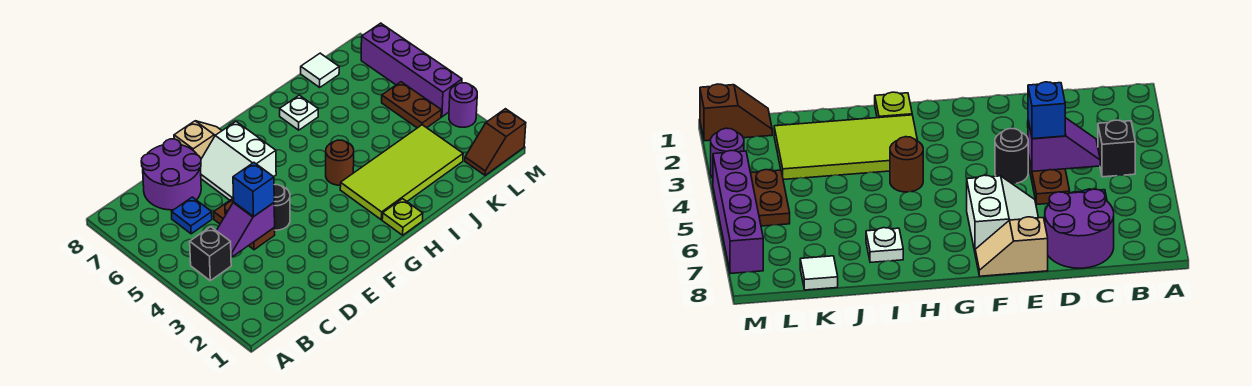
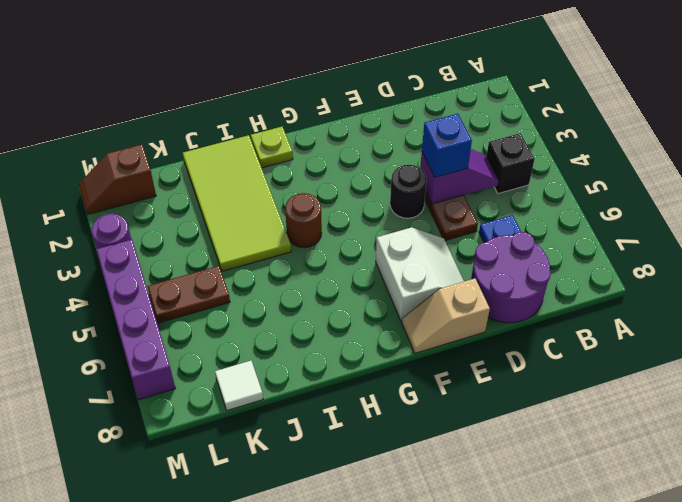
lime 2x4 tile [340,125,463,220] -> lime 2x4 tile turned to [183,135,291,271]
white 1x1 plate [280,95,318,130] -> none
brown 1x2 slope [465,109,526,175] -> brown 1x2 slope turned to [79,144,156,214]
brown 1x2 plate [382,82,441,128] -> brown 1x2 plate turned to [147,266,230,323]

